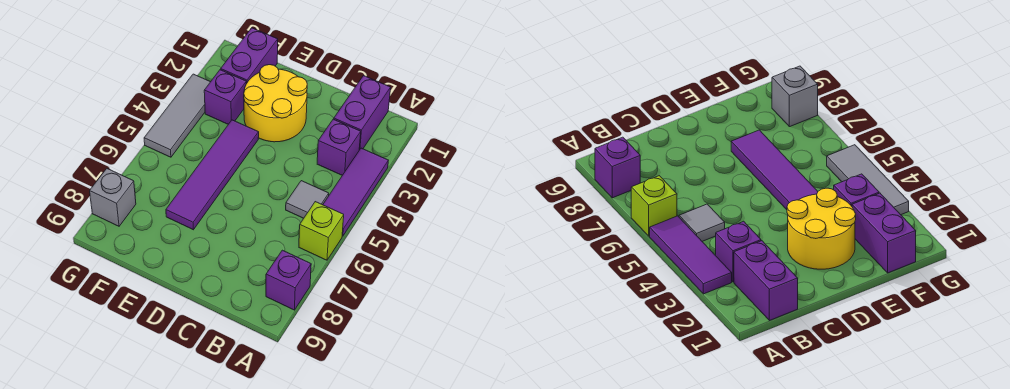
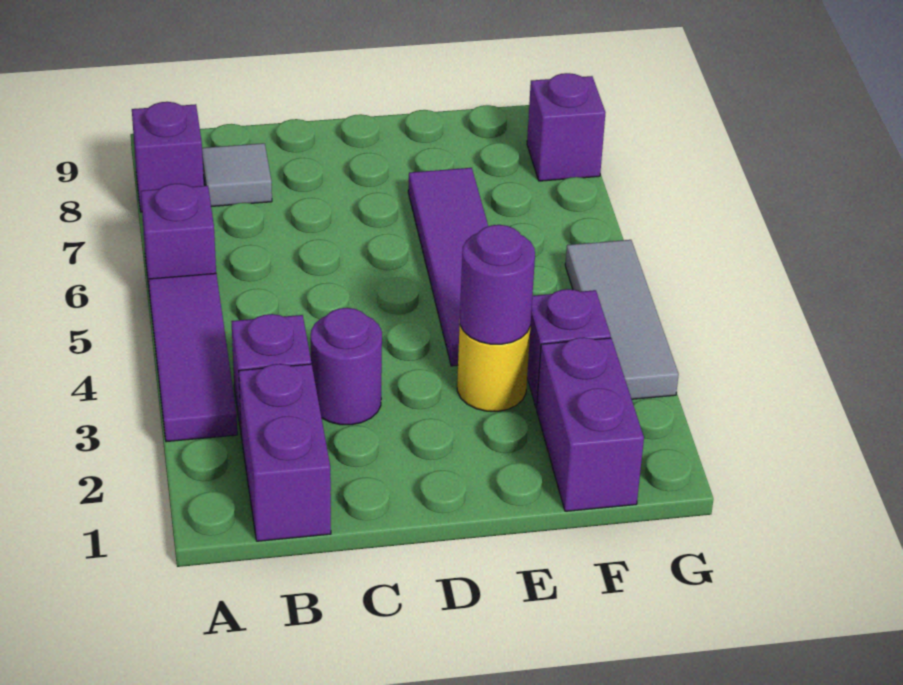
lime 1x1 brick [299,202,344,260] -> purple 1x1 brick [141,184,216,294]
grey 1x1 tile [286,181,329,218] -> grey 1x1 tile moved to [202,143,272,206]
none -> purple 1x1 round brick [311,308,382,425]
yellow 2x2 round brick [244,65,307,142] -> yellow 1x1 round brick [457,326,530,411]
none -> purple 1x1 round brick [460,225,535,344]
grey 1x1 brick [90,169,136,226] -> purple 1x1 brick [527,73,606,181]

